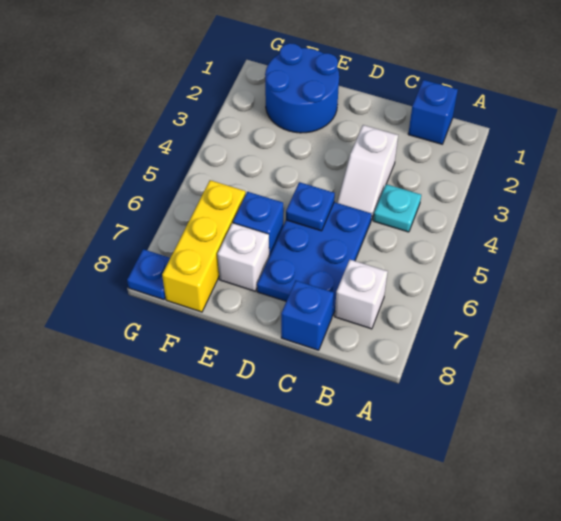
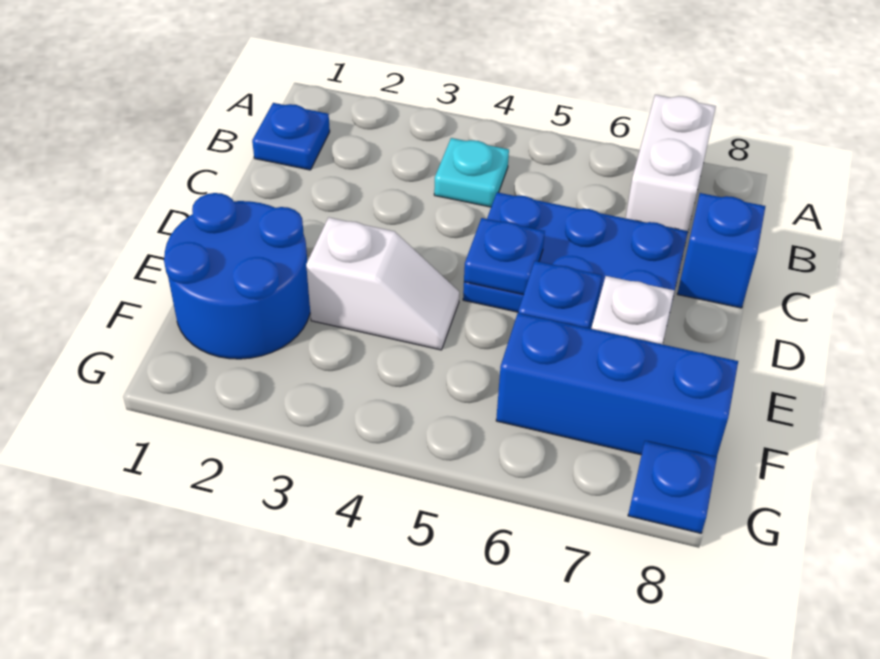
blue 1x1 brick [408,80,458,144] -> blue 1x1 plate [252,103,330,170]
white 1x1 brick [335,260,388,329] -> white 1x2 brick [626,95,716,231]
white 1x2 slope [337,125,398,220] -> white 1x2 slope moved to [306,217,459,350]
yellow 1x3 brick [162,180,246,312] -> blue 1x3 brick [496,313,738,457]

